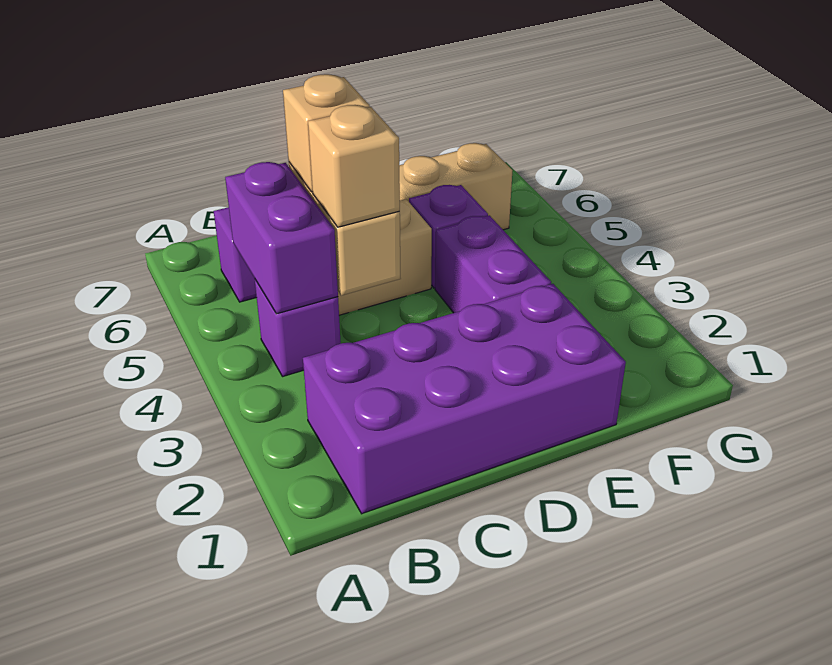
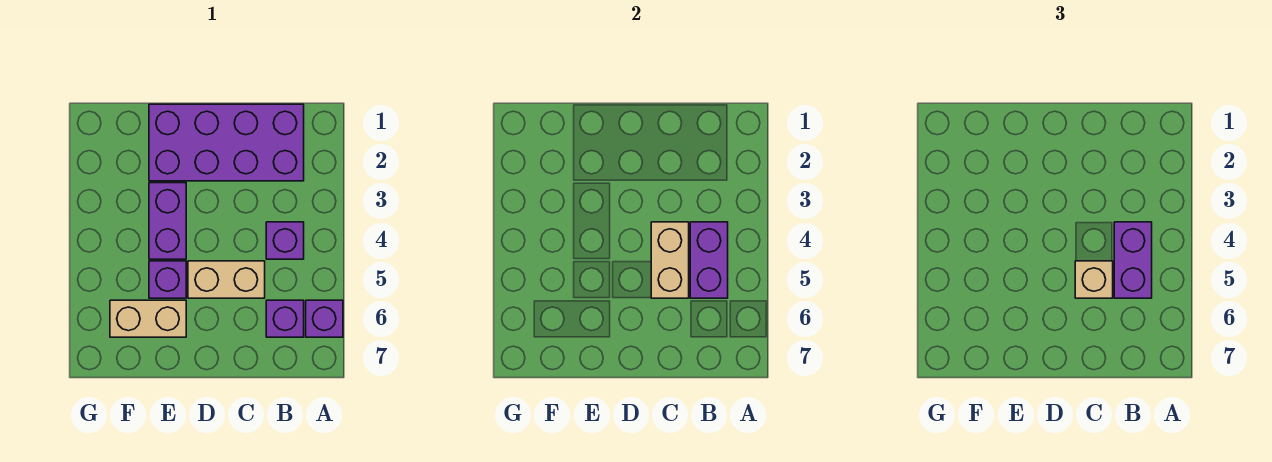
none -> purple 1x1 brick [306,300,343,337]
none -> purple 1x2 brick [1114,222,1152,298]
tan 1x1 brick [308,105,400,227] -> none

